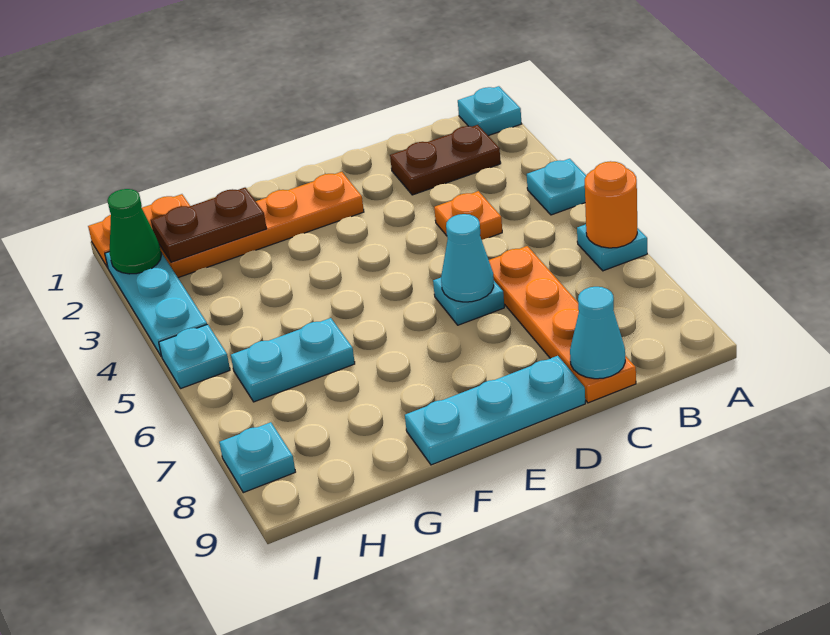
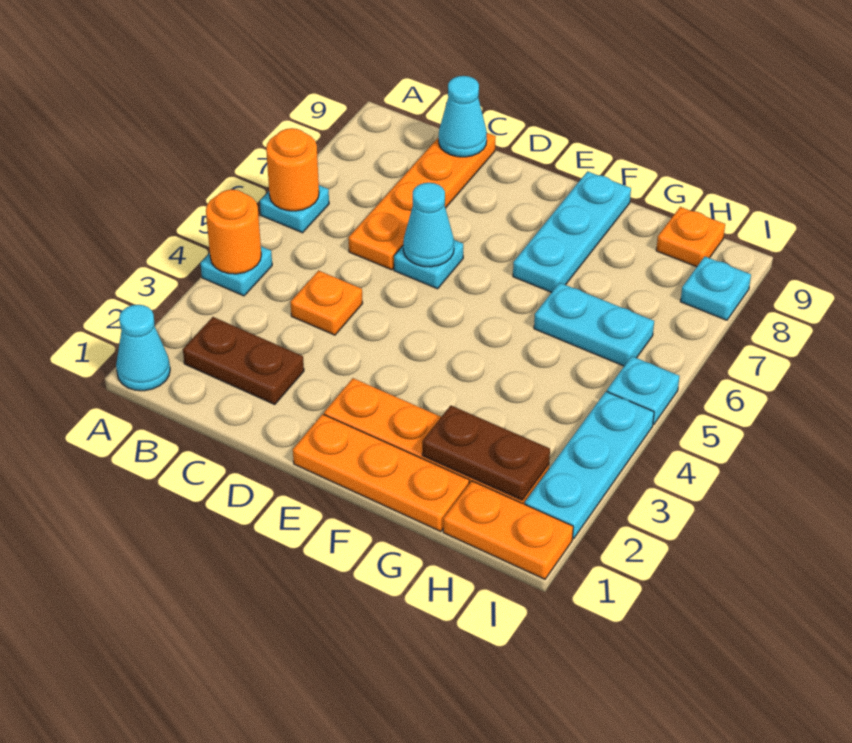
cyan 1x1 plate [458,86,521,136] -> cyan 1x1 cone [116,305,170,391]
none -> orange 1x1 round brick [206,190,261,274]
cyan 1x3 plate [405,356,585,465] -> cyan 1x3 plate turned to [513,171,631,292]
none -> orange 1x3 plate [293,414,469,531]
none -> orange 1x1 plate [656,207,725,267]
green 1x1 cone [107,189,162,274] -> none

